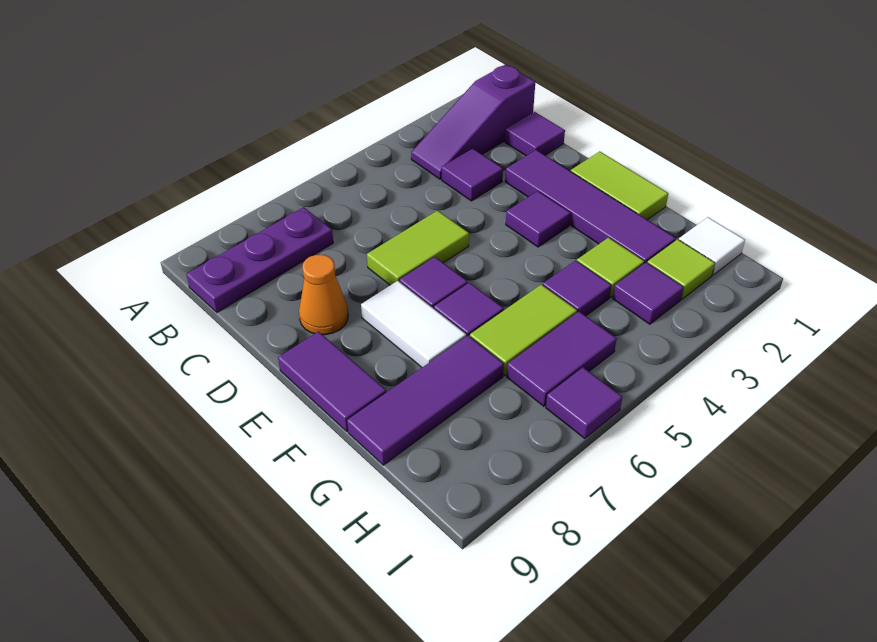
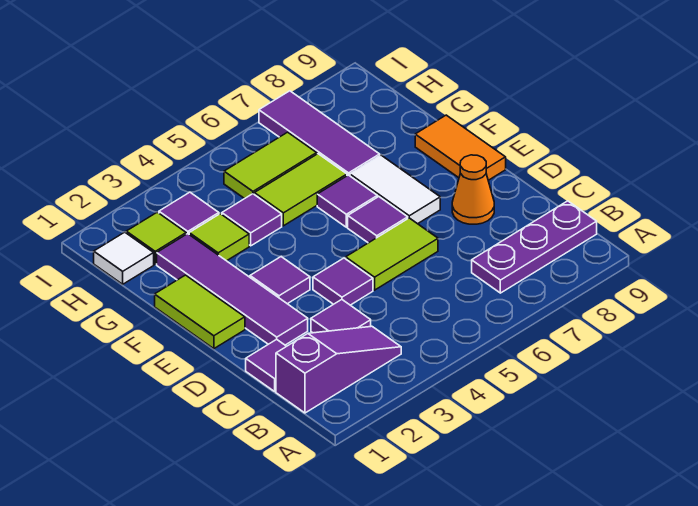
purple 1x2 tile [278,331,386,431] -> orange 1x2 tile [415,115,506,180]
purple 1x3 tile [347,336,504,465] -> purple 1x3 tile turned to [259,91,380,176]
purple 1x2 tile [507,312,617,406] -> lime 1x2 tile [224,132,317,199]
purple 1x1 tile [546,367,622,439] -> purple 1x1 tile moved to [313,258,373,305]

